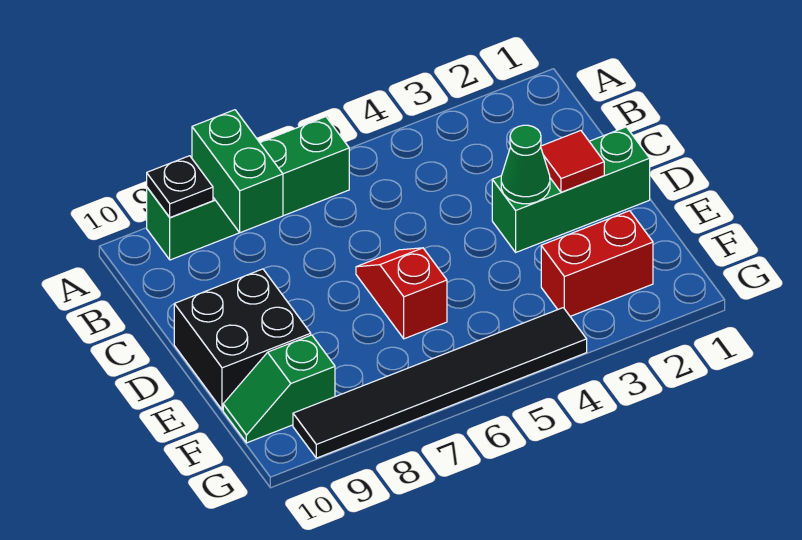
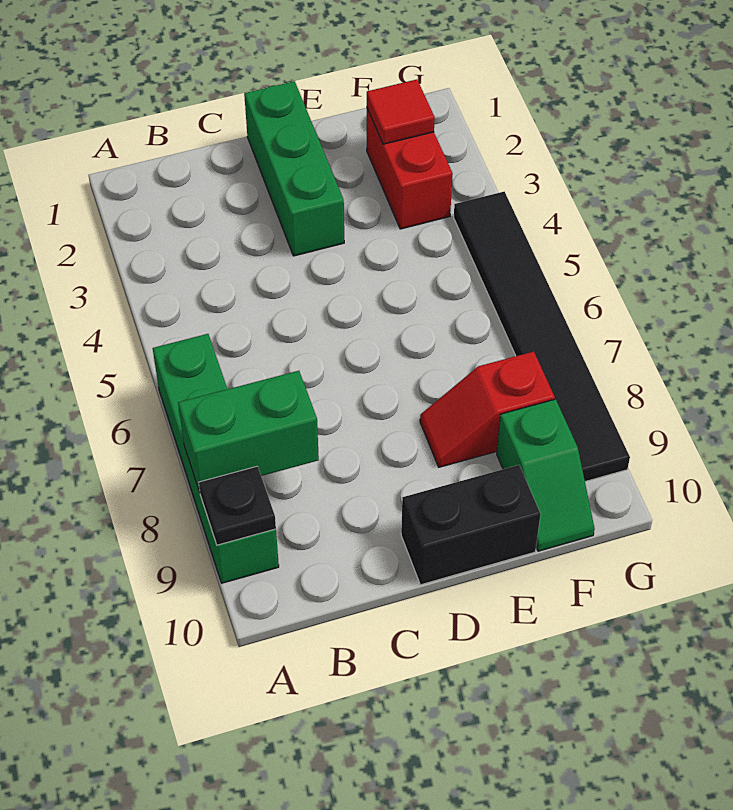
red 1x1 tile [541,131,604,192] -> red 1x1 tile moved to [367,79,435,144]
green 1x1 cone [501,125,550,204] -> none
red 1x2 slope [356,248,447,339] -> red 1x2 slope moved to [420,352,555,467]
black 2x2 brick [174,269,311,410] -> black 1x2 brick [401,465,541,585]

